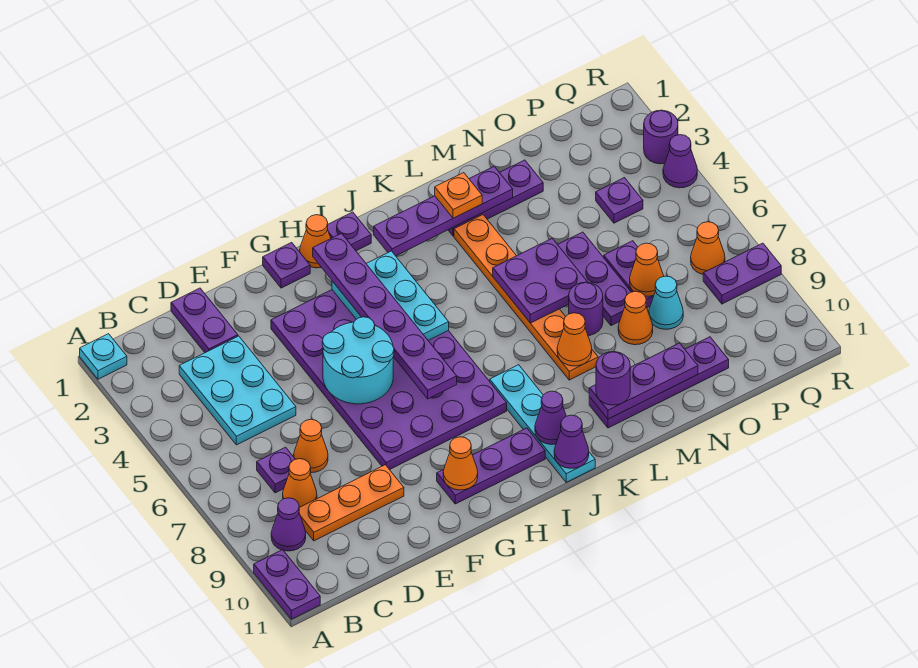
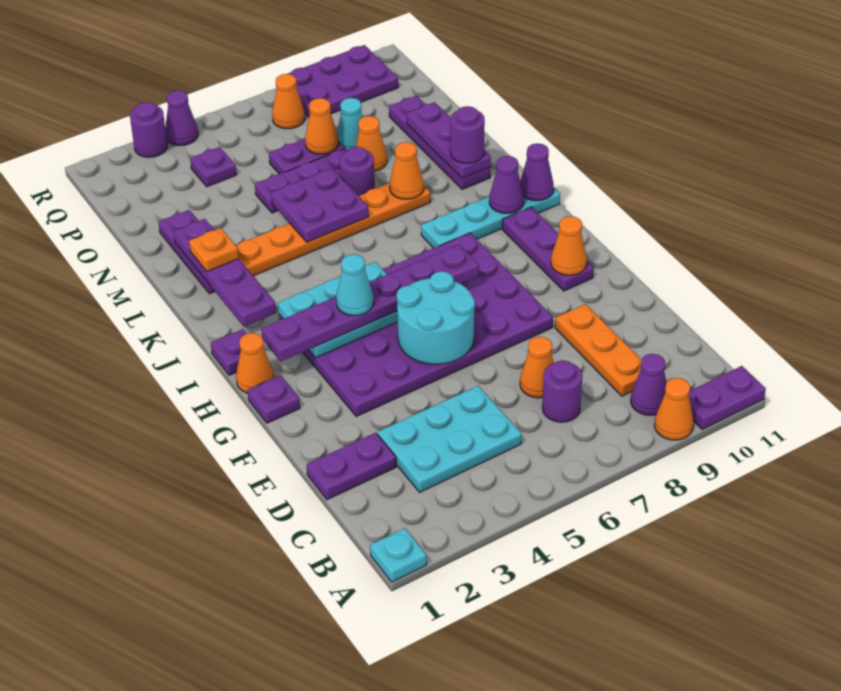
purple 1x1 plate [257,447,295,493] -> purple 1x1 round brick [542,360,582,422]
orange 1x1 cone [283,459,317,507] -> orange 1x1 cone moved to [654,378,694,440]
none -> cyan 1x1 cone [336,254,374,316]
purple 1x2 plate [703,243,781,304] -> purple 2x3 plate [288,45,398,117]

